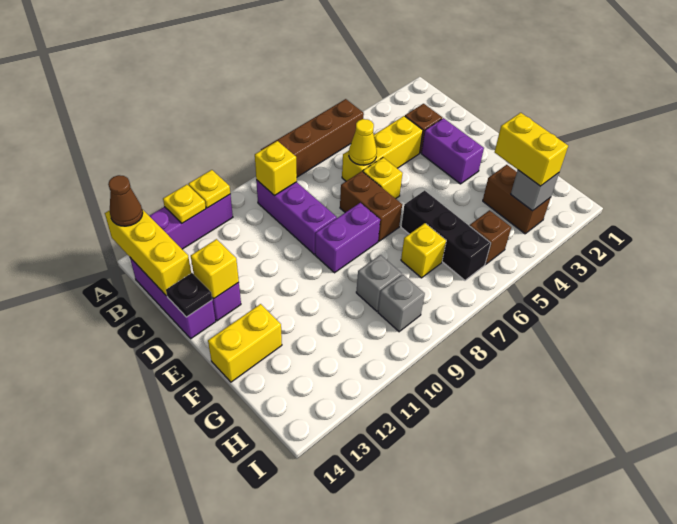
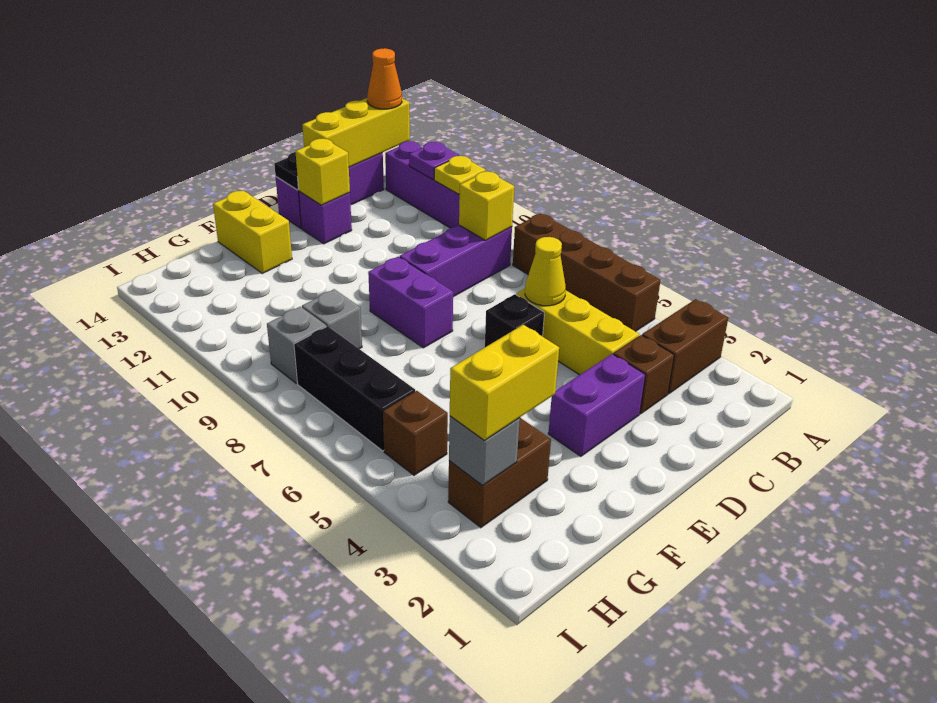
yellow 1x1 plate [163,185,206,223] -> purple 1x1 plate [409,142,459,180]
brown 1x1 cone [108,175,143,226] -> orange 1x1 cone [367,48,402,109]
yellow 1x1 brick [363,158,403,199] -> black 1x1 brick [485,294,544,347]
brown 1x2 brick [340,171,402,241] -> brown 1x2 brick moved to [642,299,728,394]
black 1x3 brick [401,190,491,280] -> black 1x3 brick turned to [294,326,415,451]
yellow 1x1 brick [401,223,446,278] -> none

